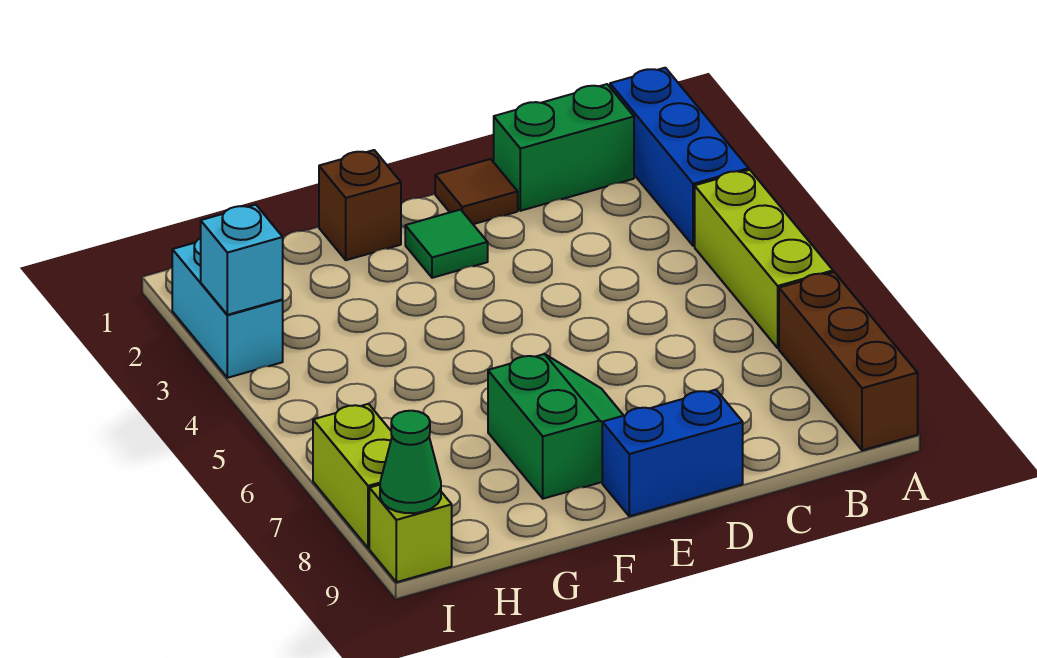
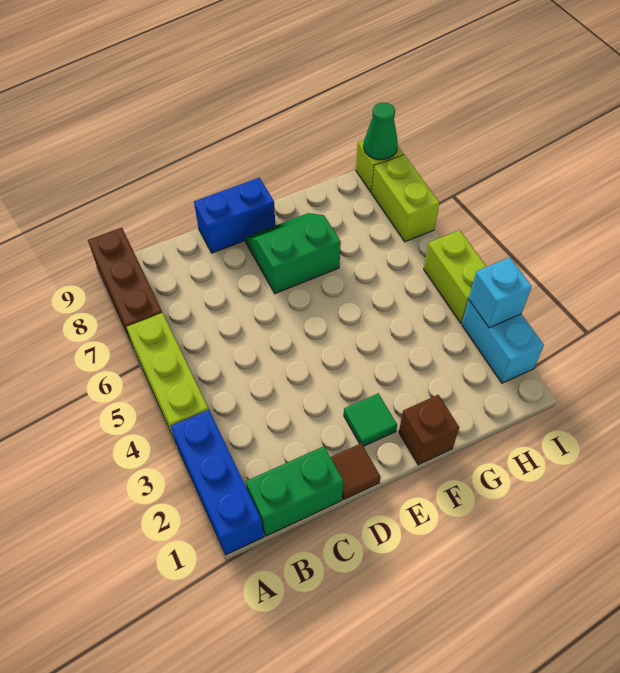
green 2x2 slope [488,354,624,499] -> green 2x2 slope turned to [245,213,341,294]
none -> lime 1x2 brick [424,230,487,323]

